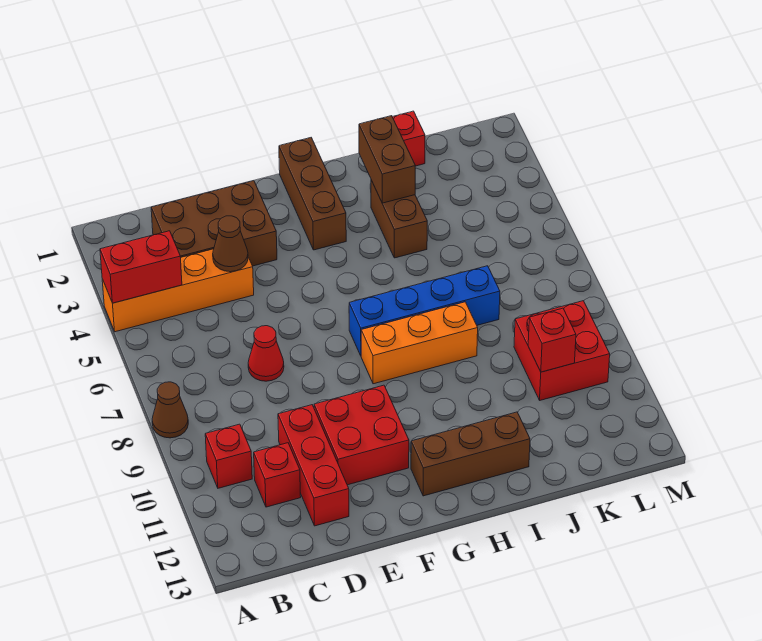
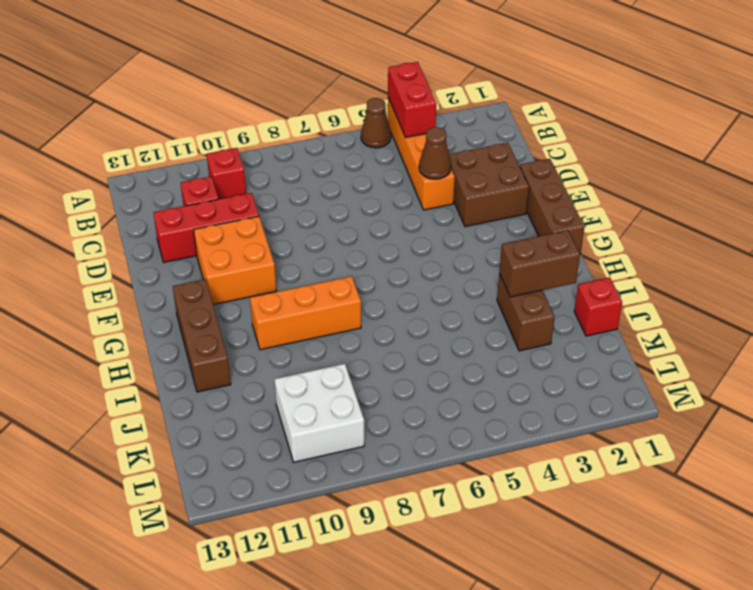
brown 1x1 cone [152,382,188,438] -> brown 1x1 cone moved to [361,98,391,148]
brown 2x3 brick [151,181,277,266] -> brown 2x2 brick [449,143,529,227]
red 1x1 cone [248,326,284,381] -> none
red 2x2 brick [314,385,409,485] -> orange 2x2 brick [194,216,276,305]
brown 1x3 brick [279,138,346,250] -> brown 1x3 brick turned to [520,159,584,254]
blue 1x4 brick [349,266,500,356] -> none
orange 1x3 brick [361,302,478,384] -> orange 1x3 brick turned to [250,276,361,350]
brown 1x2 brick [371,180,427,258] -> brown 1x2 brick turned to [497,273,554,351]
red 2x2 brick [514,301,610,400] -> white 2x2 brick [275,364,364,462]
red 1x1 brick [528,308,576,372] -> none

